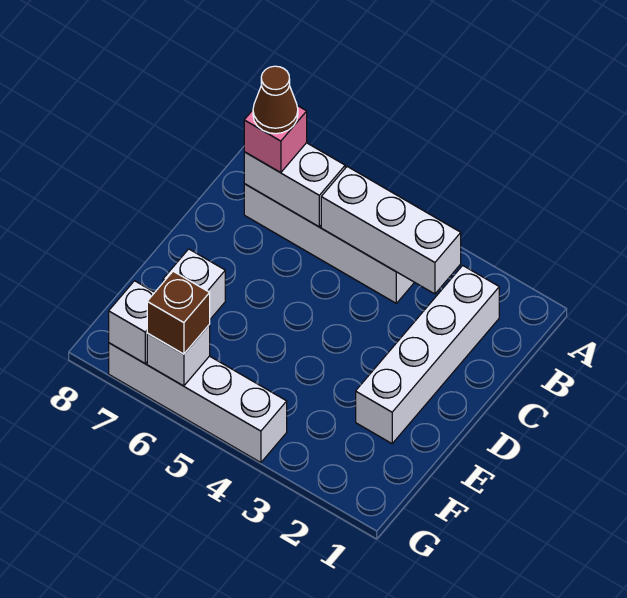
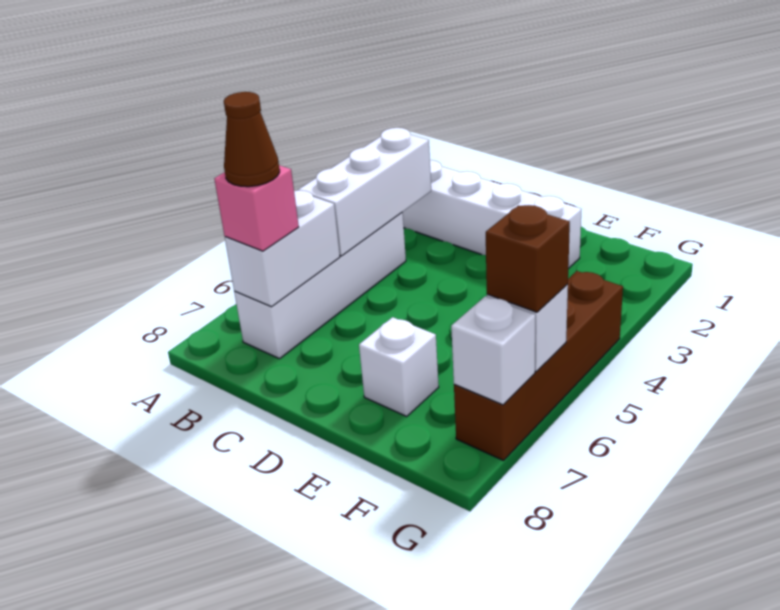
white 1x4 brick [109,343,287,463] -> brown 1x4 brick [454,271,623,461]

